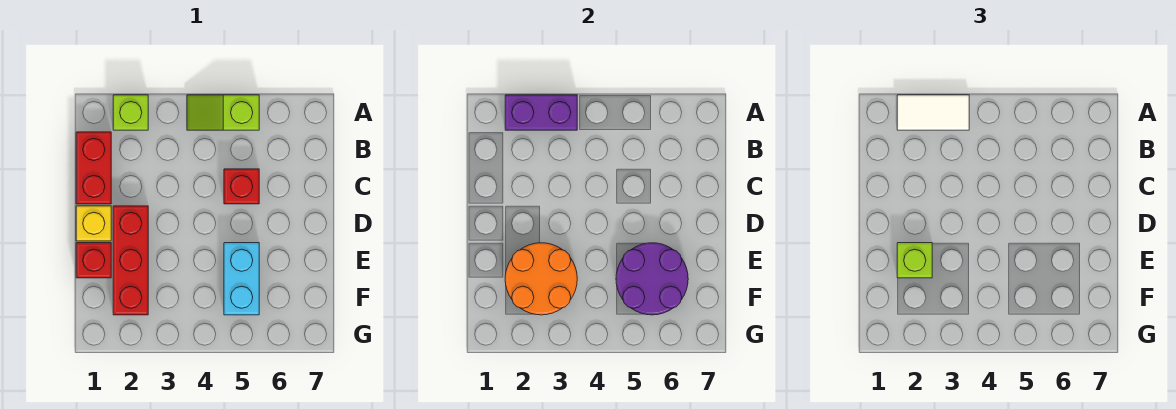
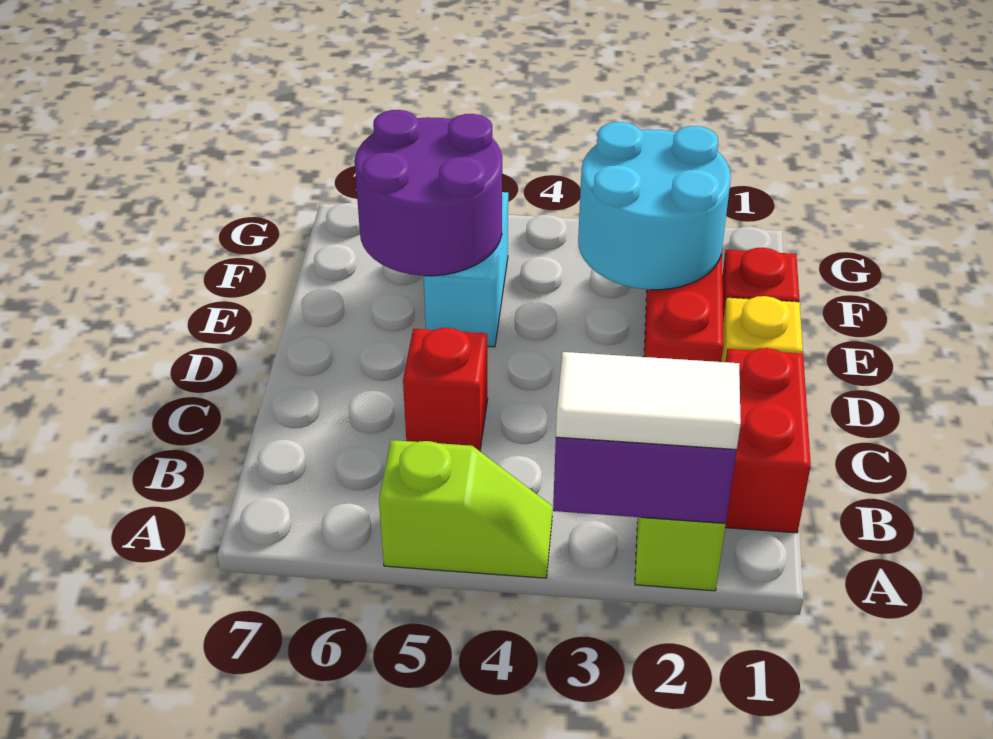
orange 2x2 round brick [505,243,577,315] -> cyan 2x2 round brick [578,122,731,290]
lime 1x1 brick [897,243,932,278] -> none

